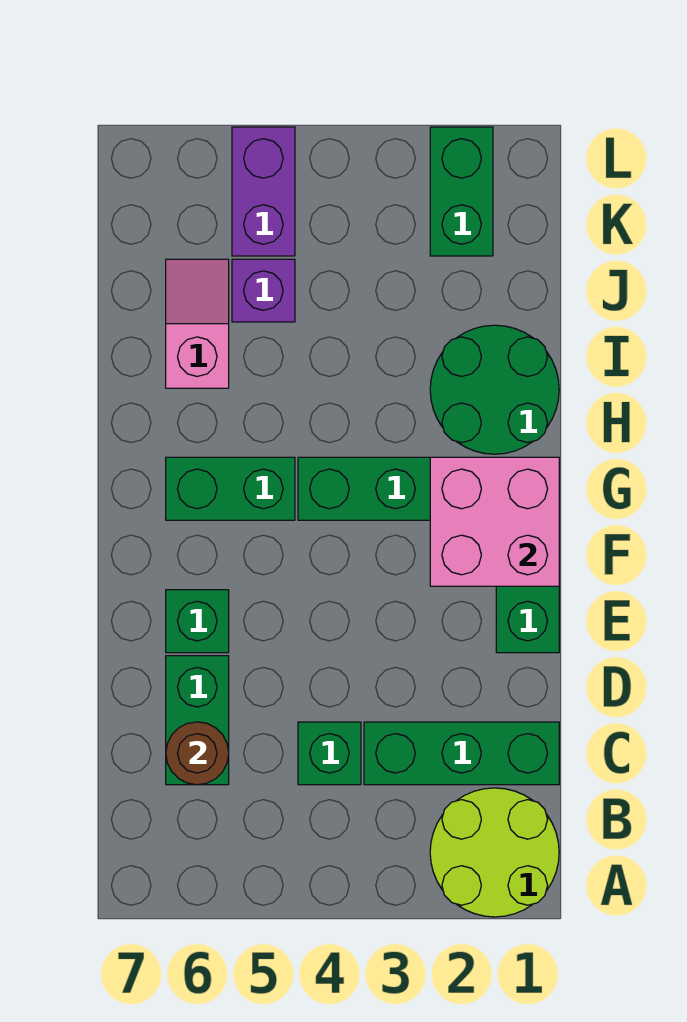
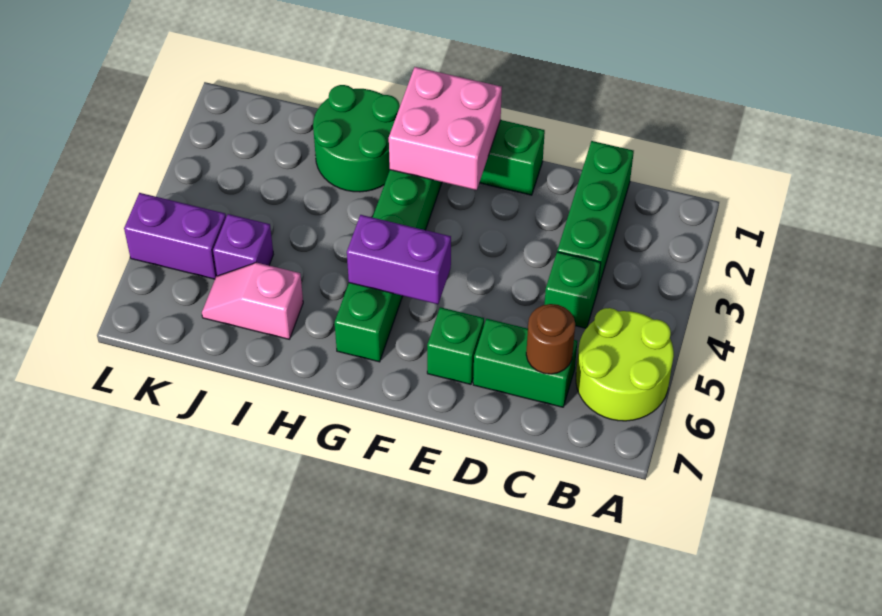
lime 2x2 round brick [430,788,559,917] -> lime 2x2 round brick moved to [576,308,674,421]
none -> purple 1x2 brick [347,215,451,304]
green 1x2 brick [430,127,493,256] -> none

